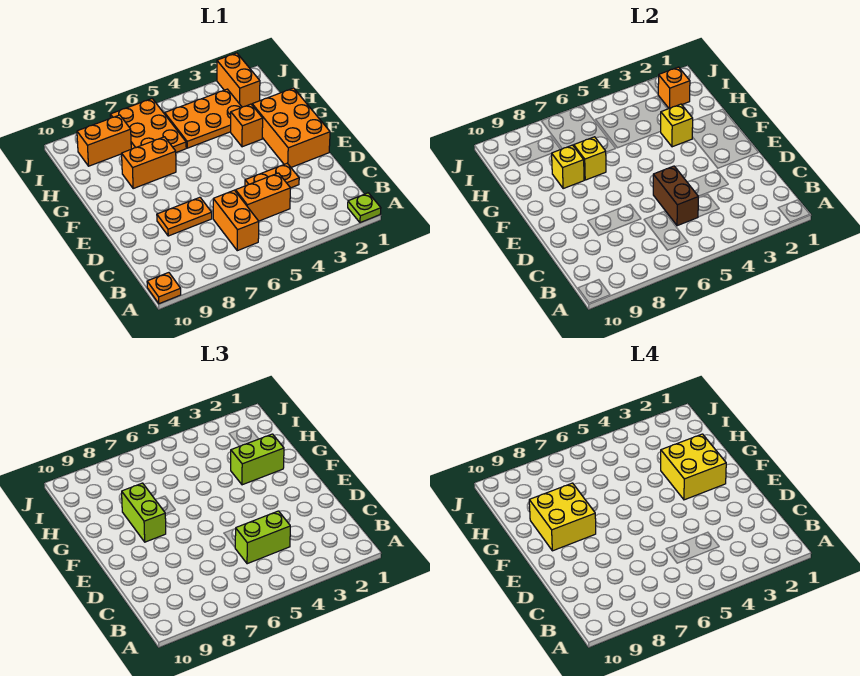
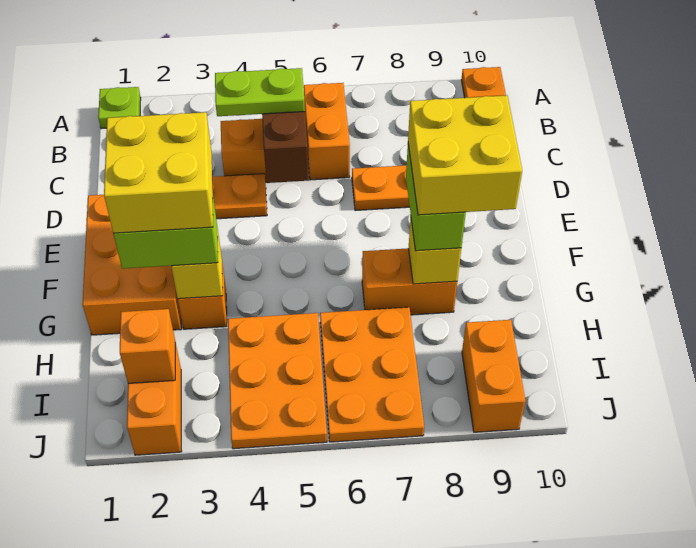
lime 1x2 brick [235,511,290,564] -> lime 1x2 plate [215,68,305,116]
yellow 1x1 brick [574,137,606,180] -> none
orange 2x3 plate [165,89,242,148] -> orange 2x3 plate turned to [228,313,327,449]
orange 1x2 brick [77,115,131,166] -> orange 1x2 brick turned to [462,320,525,432]

